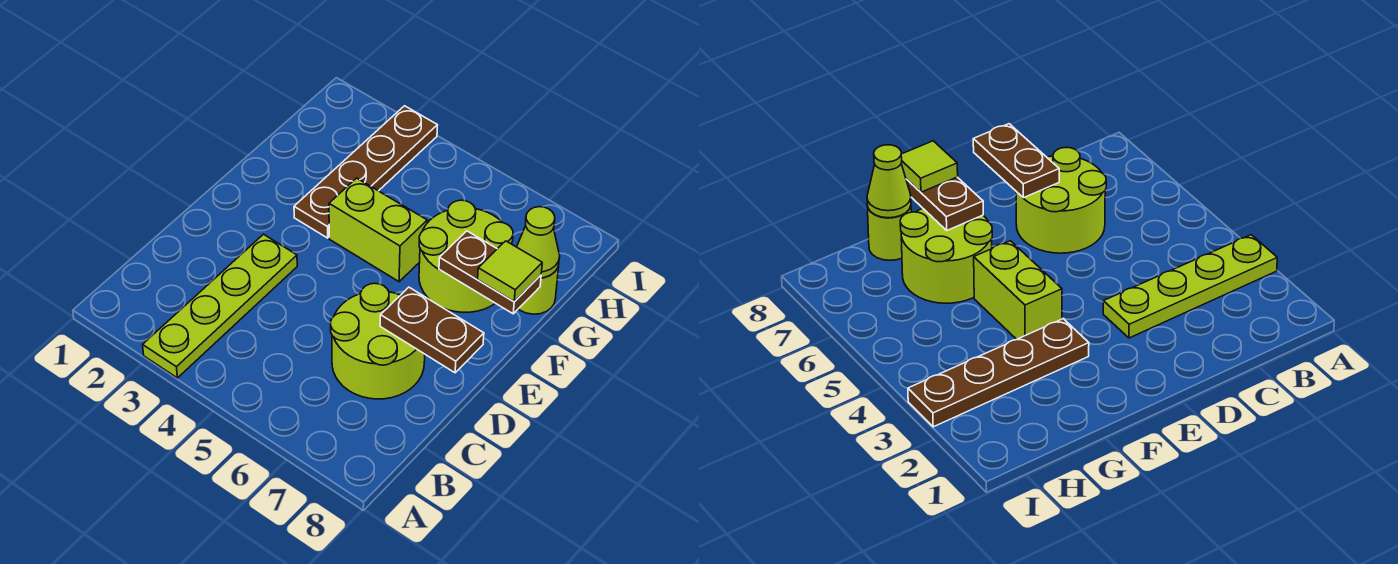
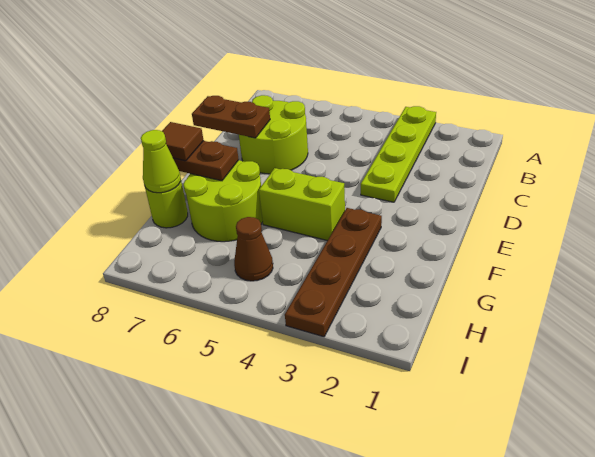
lime 1x1 tile [478,241,542,302] -> brown 1x1 tile [162,122,204,161]
none -> brown 1x1 cone [234,217,273,281]

